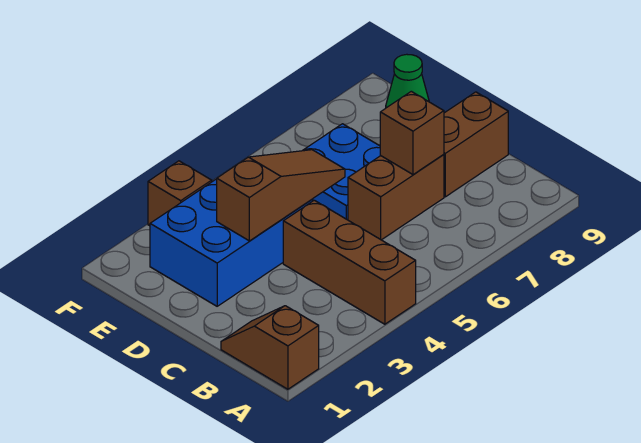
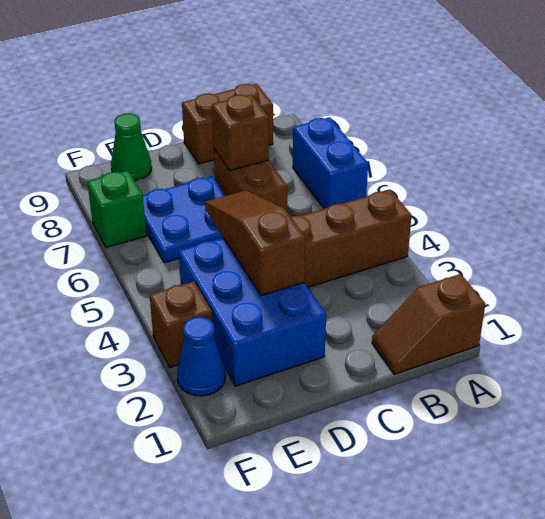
none -> blue 1x2 brick [293,117,368,209]
brown 1x2 brick [444,92,508,197] -> brown 1x2 brick turned to [182,84,273,164]
none -> blue 1x1 cone [177,317,226,396]
none -> green 1x1 brick [87,171,146,248]

